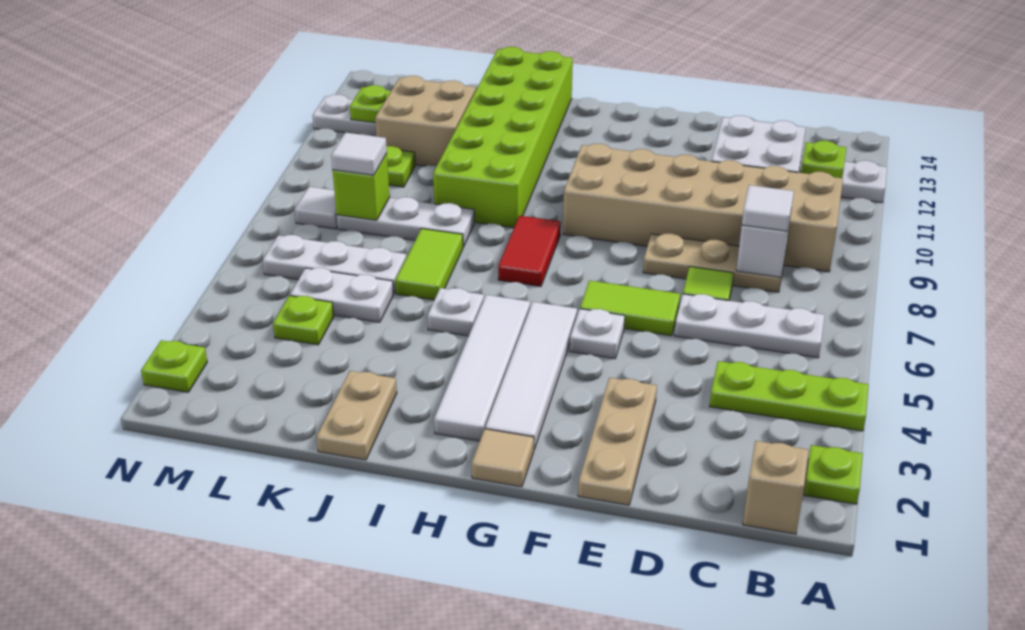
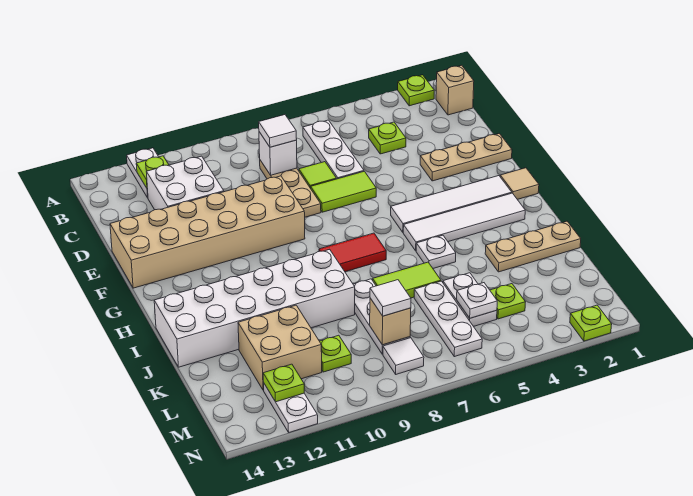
lime 1x3 plate [710,361,869,431] -> lime 1x1 plate [369,122,406,154]
tan 2x6 brick [563,144,843,272] -> tan 2x6 brick turned to [110,176,305,288]
lime 1x2 tile [580,280,680,336] -> lime 1x2 tile turned to [311,171,376,212]
white 1x1 plate [570,309,625,359] -> white 1x1 plate moved to [457,283,497,318]
lime 2x6 brick [433,47,573,228] -> white 2x6 brick [154,249,355,367]
tan 1x2 plate [316,371,397,460] -> tan 1x3 plate [485,221,581,272]
lime 1x1 brick [333,154,390,220] -> tan 1x1 brick [370,298,411,345]

